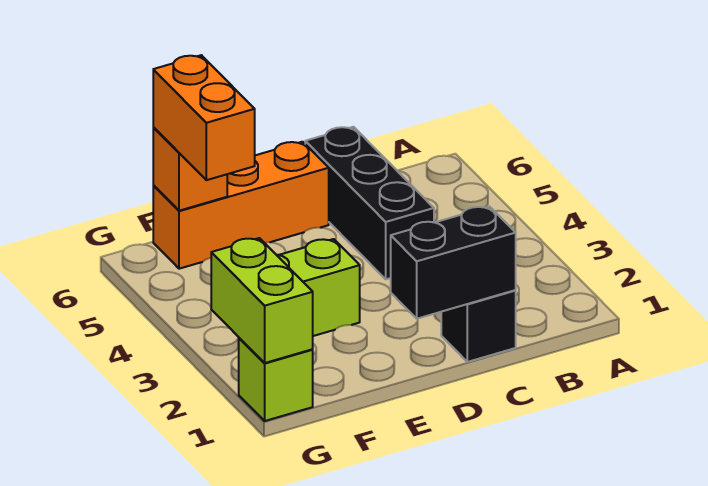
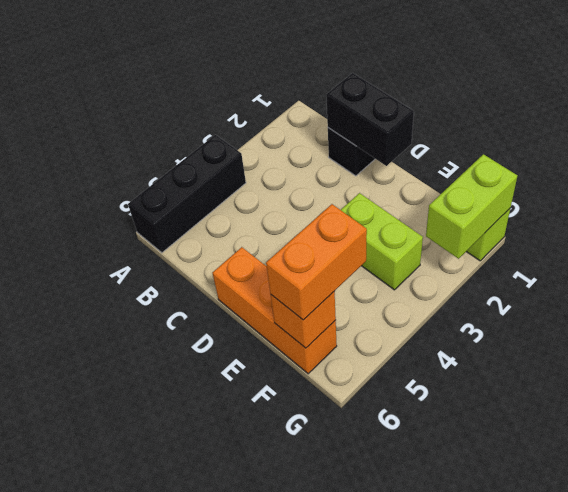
black 1x3 brick [305,127,434,279] -> black 1x3 brick moved to [128,135,246,253]

